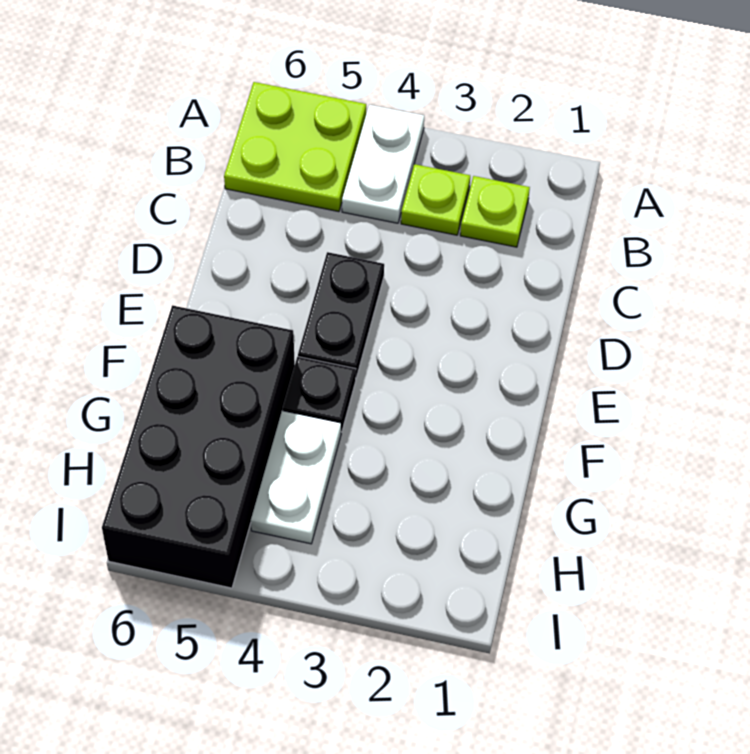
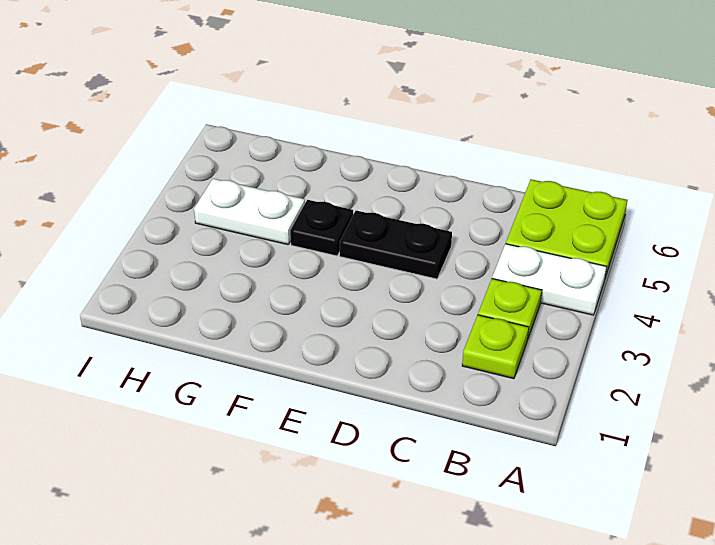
black 2x4 brick [102,305,295,588] -> none

